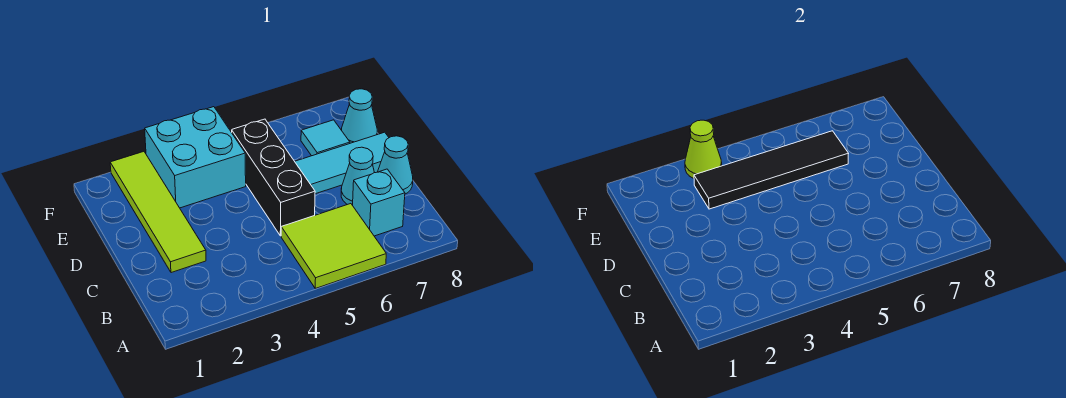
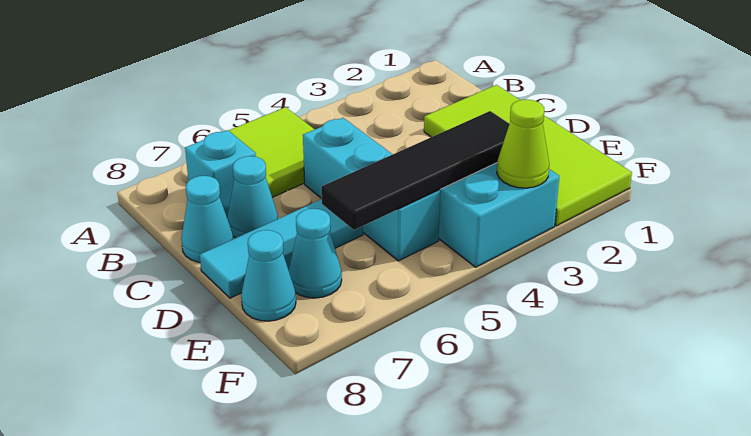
lime 1x4 tile [110,152,206,273] -> lime 2x4 tile [424,85,632,226]
black 1x3 brick [232,119,315,236] -> cyan 1x3 brick [303,118,440,261]
cyan 1x1 tile [301,120,350,156] -> cyan 1x1 cone [289,209,342,298]

